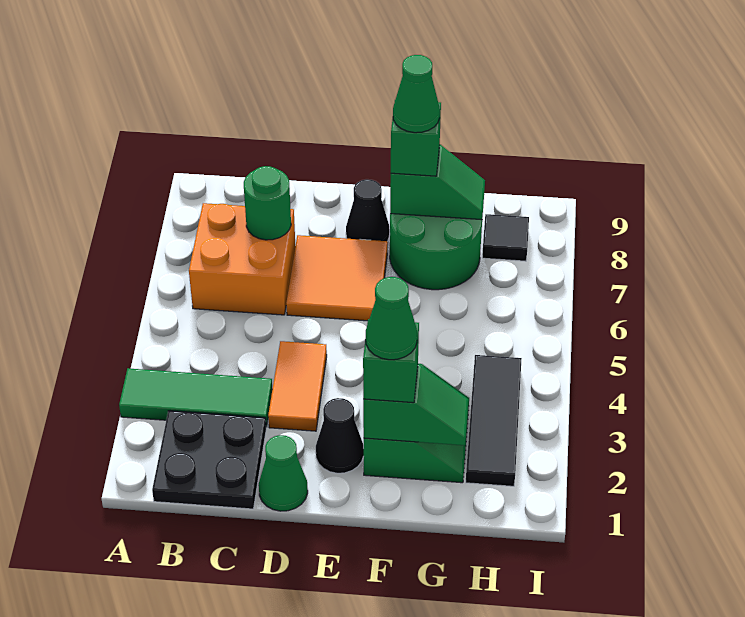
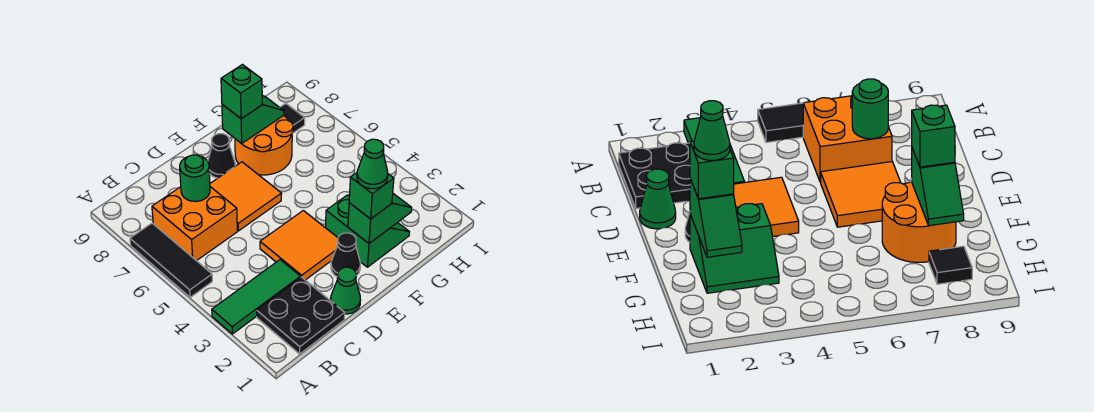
orange 1x2 tile [268,341,327,431] -> orange 2x2 tile [260,210,338,280]
green 2x2 round brick [390,214,482,290] -> orange 2x2 round brick [235,116,293,175]
green 1x1 cone [393,55,440,133] -> none
black 1x3 tile [466,355,522,486] -> black 1x3 tile moved to [130,223,212,297]

